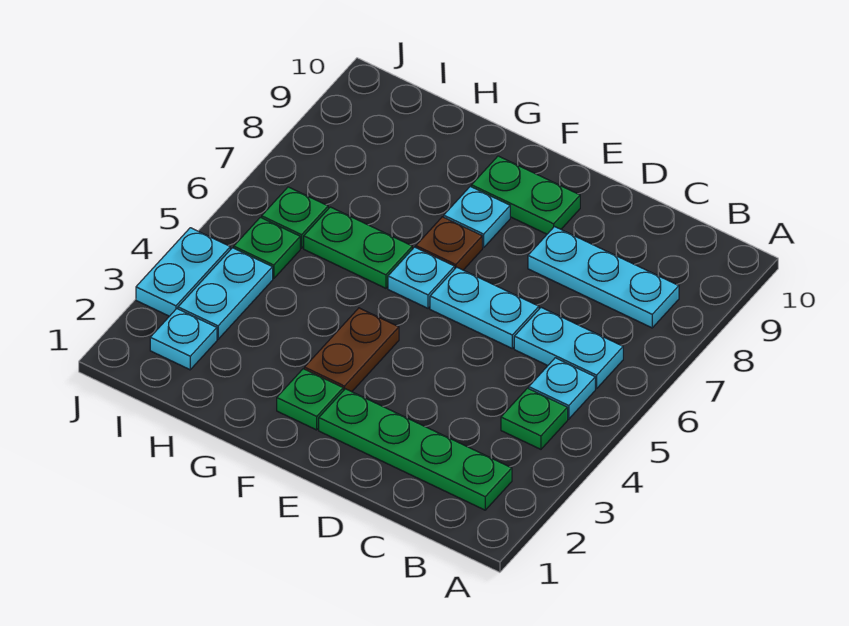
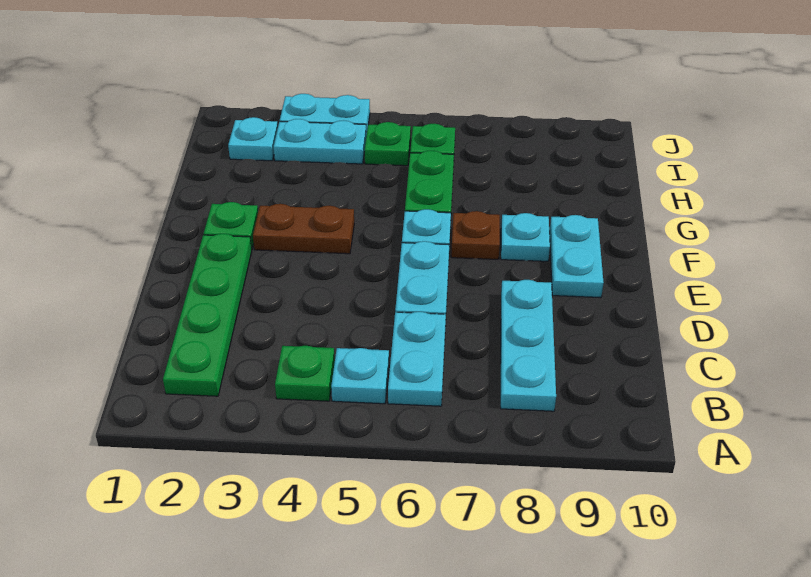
green 1x2 plate [471,156,580,234] -> cyan 1x2 plate [550,215,604,298]

